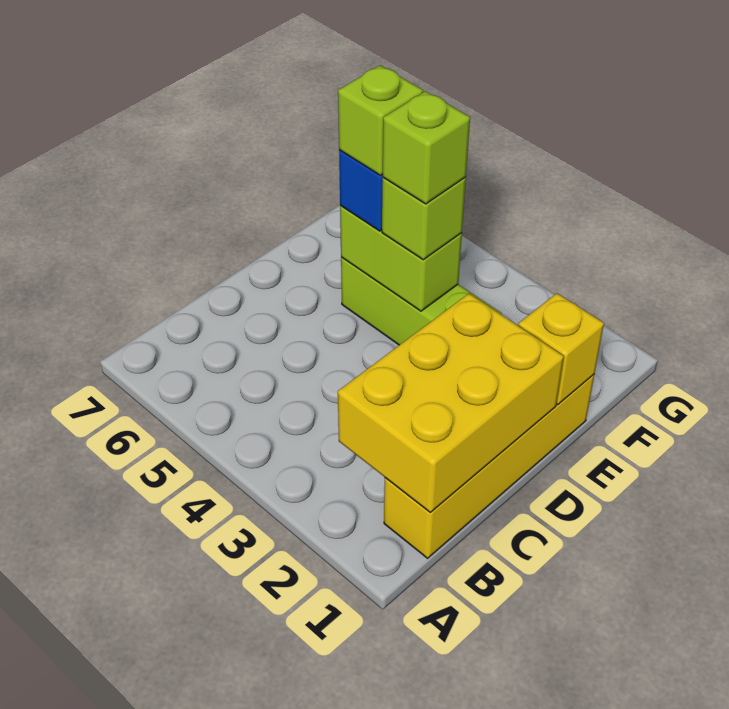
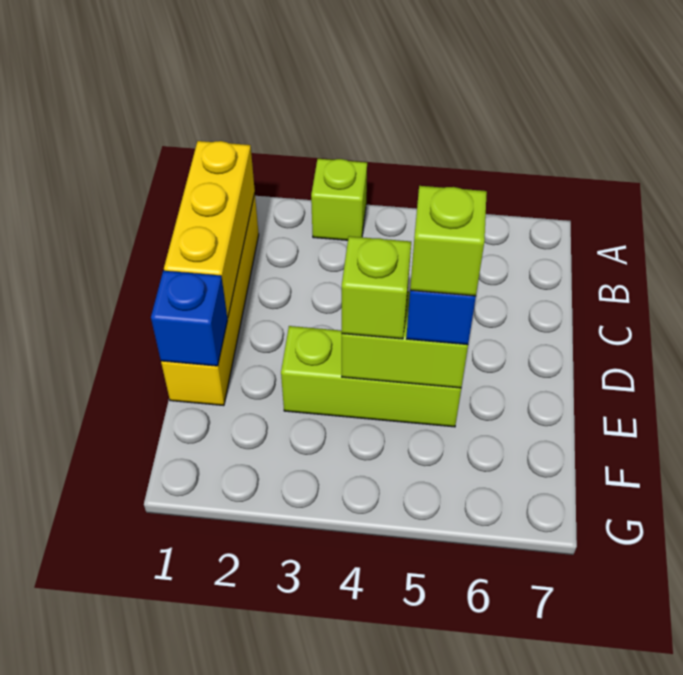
yellow 2x3 brick [338,294,564,513] -> yellow 1x3 brick [164,141,255,318]
yellow 1x1 brick [518,293,604,405] -> blue 1x1 brick [151,271,228,366]
lime 1x1 brick [383,91,470,204] -> lime 1x1 brick moved to [311,159,367,240]

